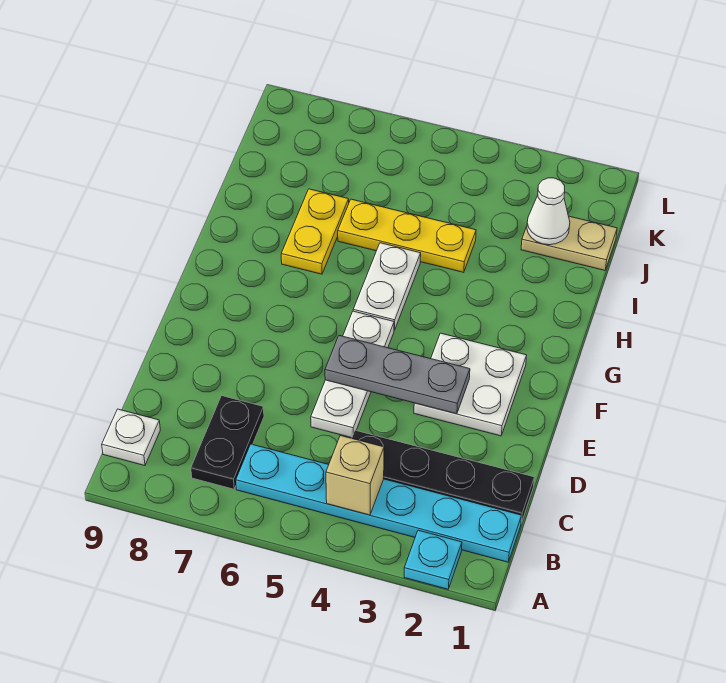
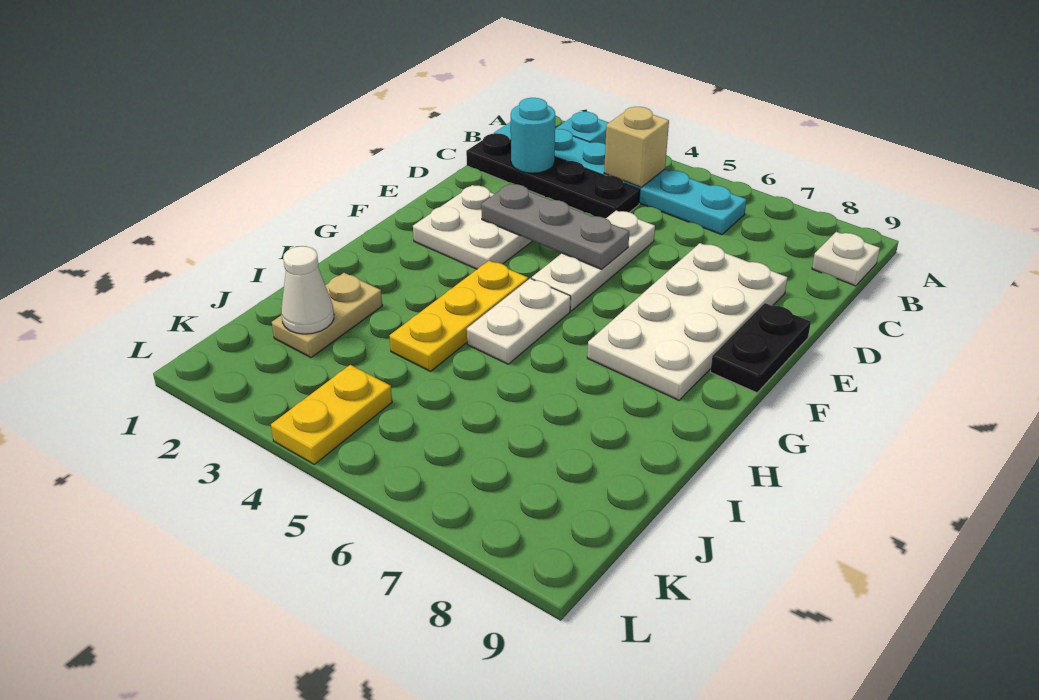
black 1x2 plate [191,396,264,489] -> black 1x2 plate moved to [710,303,811,393]
none -> cyan 1x1 round brick [511,98,555,173]
none -> white 2x4 plate [587,243,787,400]
yellow 1x2 plate [281,189,349,274] -> yellow 1x2 plate moved to [271,365,392,464]
yellow 1x3 plate [338,199,476,272] -> yellow 1x3 plate turned to [389,261,528,371]
tan 1x2 plate [521,216,617,270] -> tan 1x2 plate turned to [272,273,382,358]

